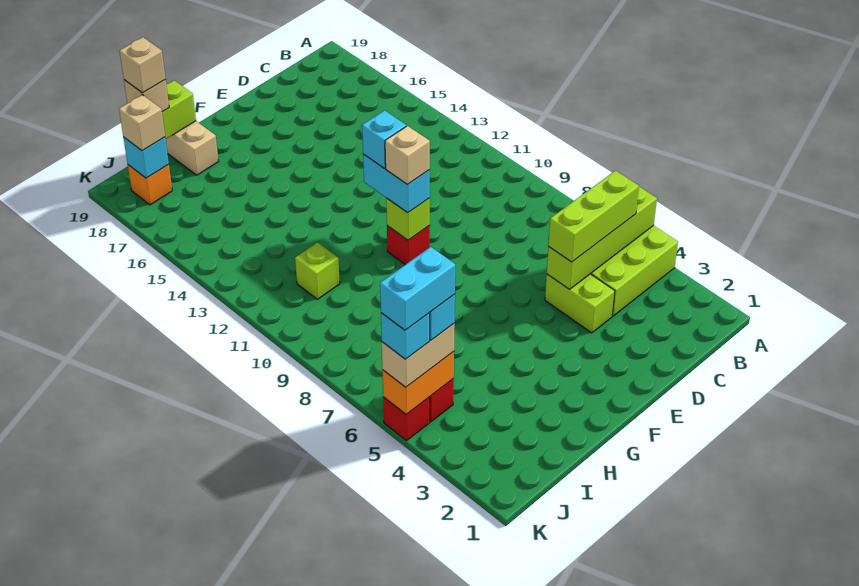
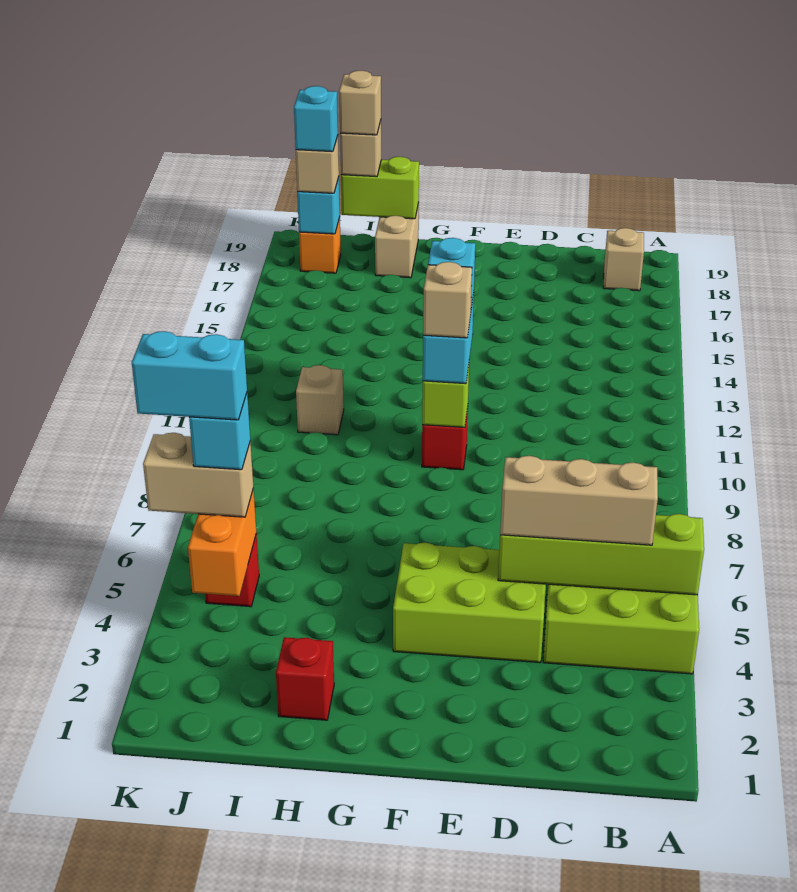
lime 1x3 brick [548,171,639,262] -> tan 1x3 brick [500,456,658,545]
none -> tan 1x1 brick [603,228,644,291]
lime 1x2 brick [545,274,615,333] -> lime 2x3 brick [393,543,546,663]
lime 1x1 brick [295,242,340,299] -> tan 1x1 brick [296,365,344,435]
orange 1x2 brick [382,352,454,414] -> orange 1x2 brick turned to [188,488,256,596]
red 1x1 brick [383,397,430,441] -> red 1x1 brick moved to [276,637,334,720]
cyan 1x1 brick [381,313,430,359] -> cyan 1x1 brick moved to [294,86,338,152]

